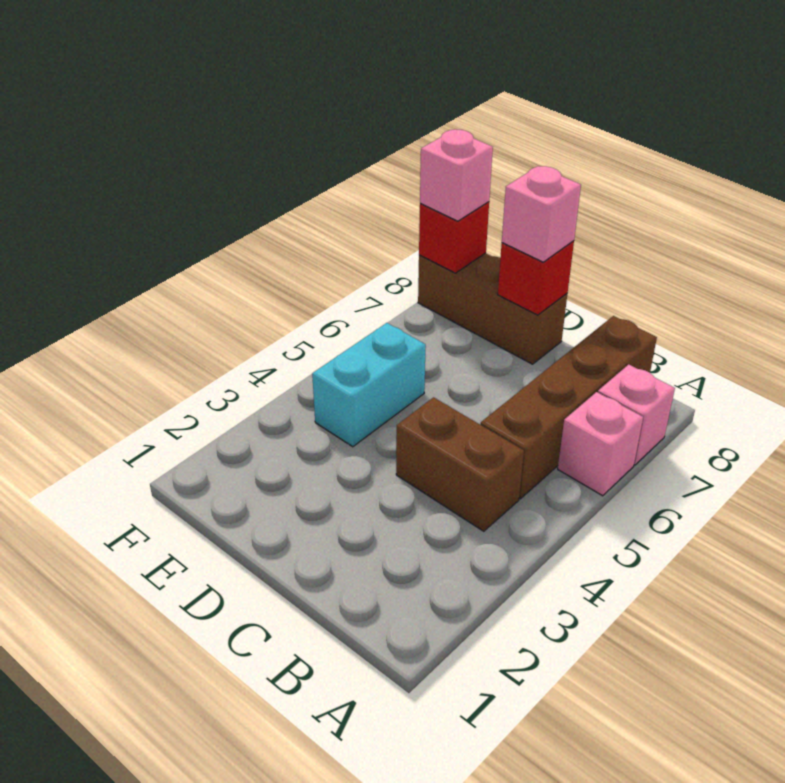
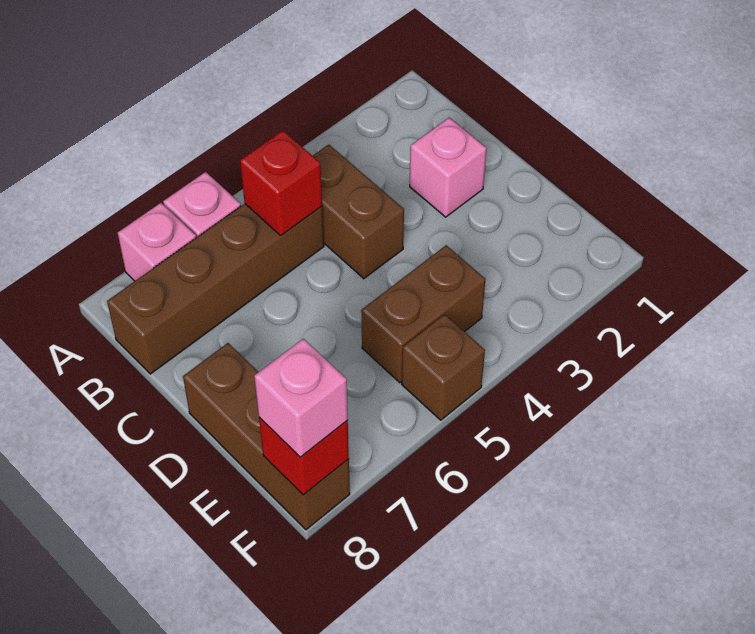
red 1x1 brick [498,241,574,315] -> red 1x1 brick moved to [240,131,322,236]
pink 1x1 brick [502,166,581,262] -> pink 1x1 brick moved to [410,118,487,217]
cyan 1x2 brick [312,323,426,447] -> brown 1x2 brick [361,245,485,383]
none -> brown 1x1 brick [402,314,485,420]

